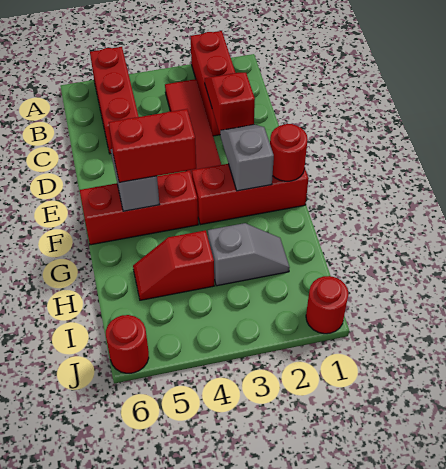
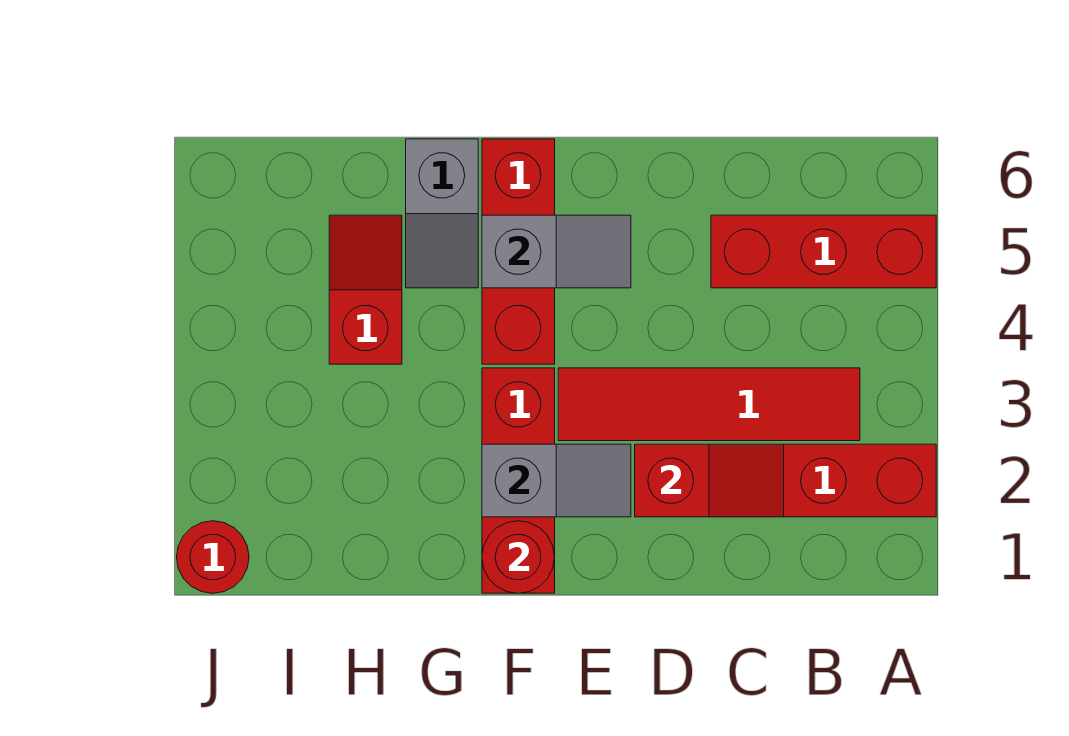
red 1x2 brick [109,109,196,182] -> none
grey 1x2 slope [208,223,290,286] -> grey 1x2 slope moved to [406,139,478,288]
red 1x1 round brick [106,315,149,373] -> none

